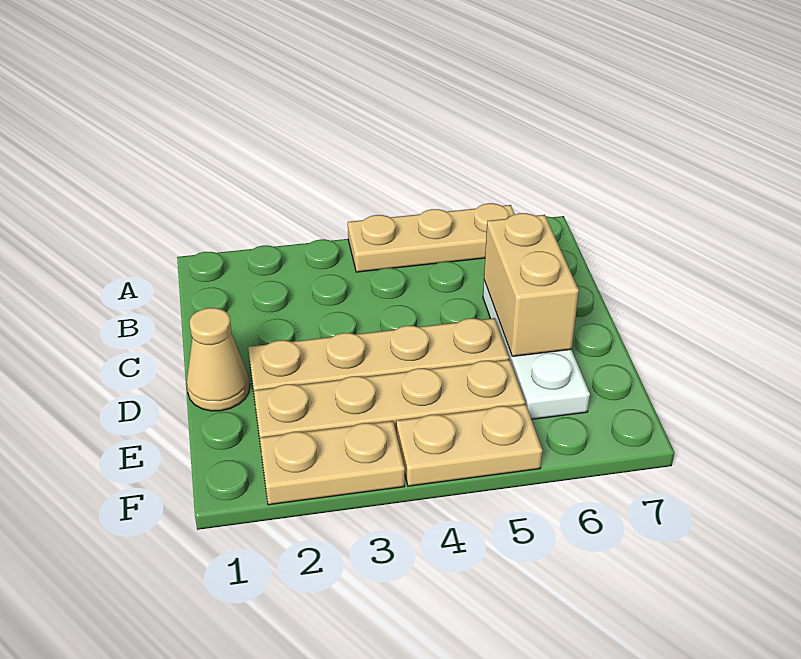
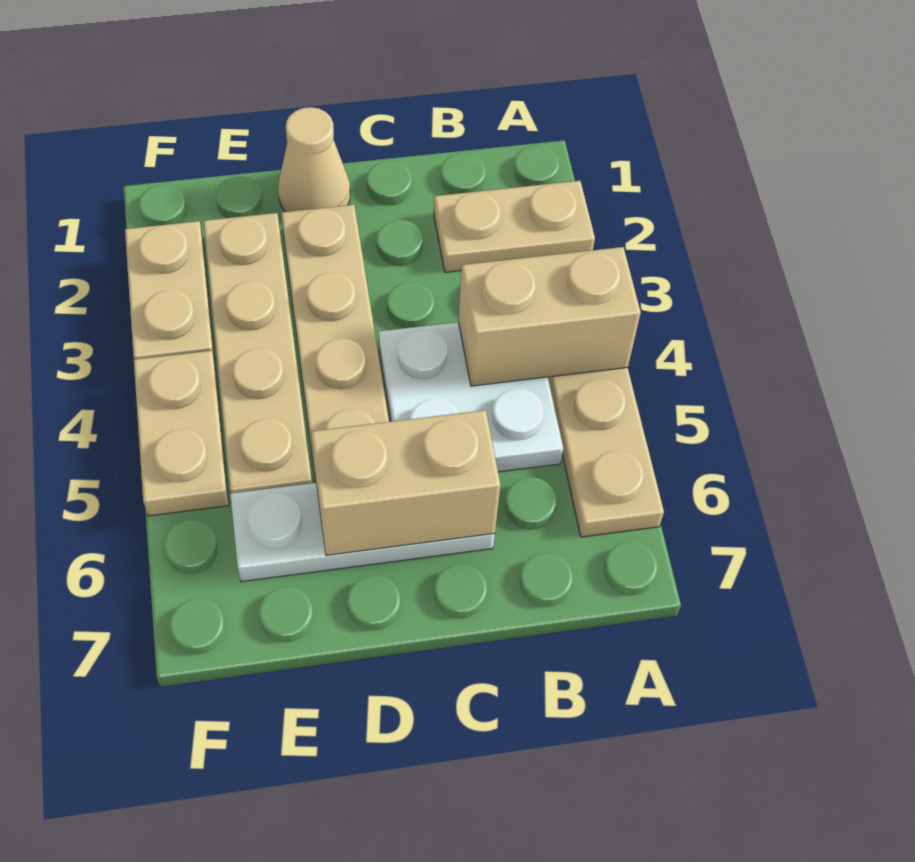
none -> tan 1x2 plate [434,181,595,272]
none -> tan 1x2 brick [458,247,641,386]
none -> white 2x2 plate [379,322,563,472]

